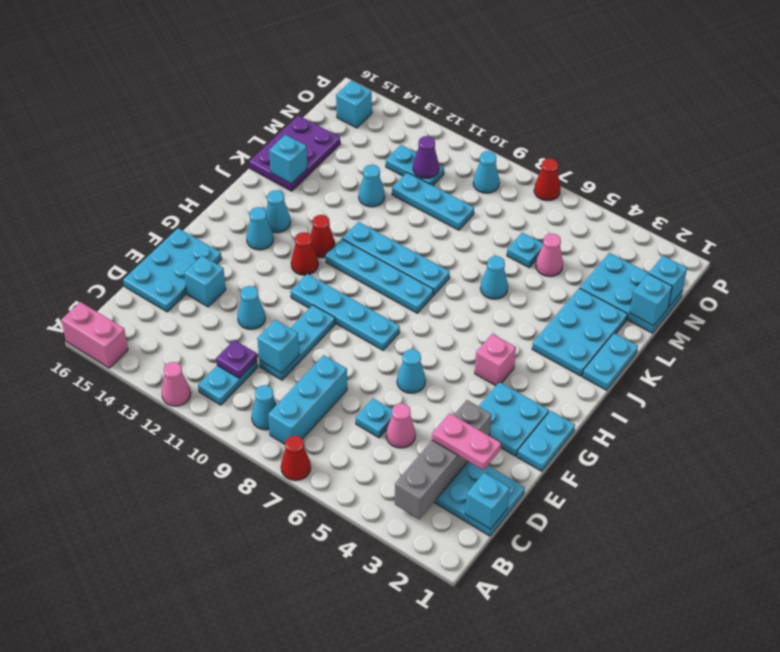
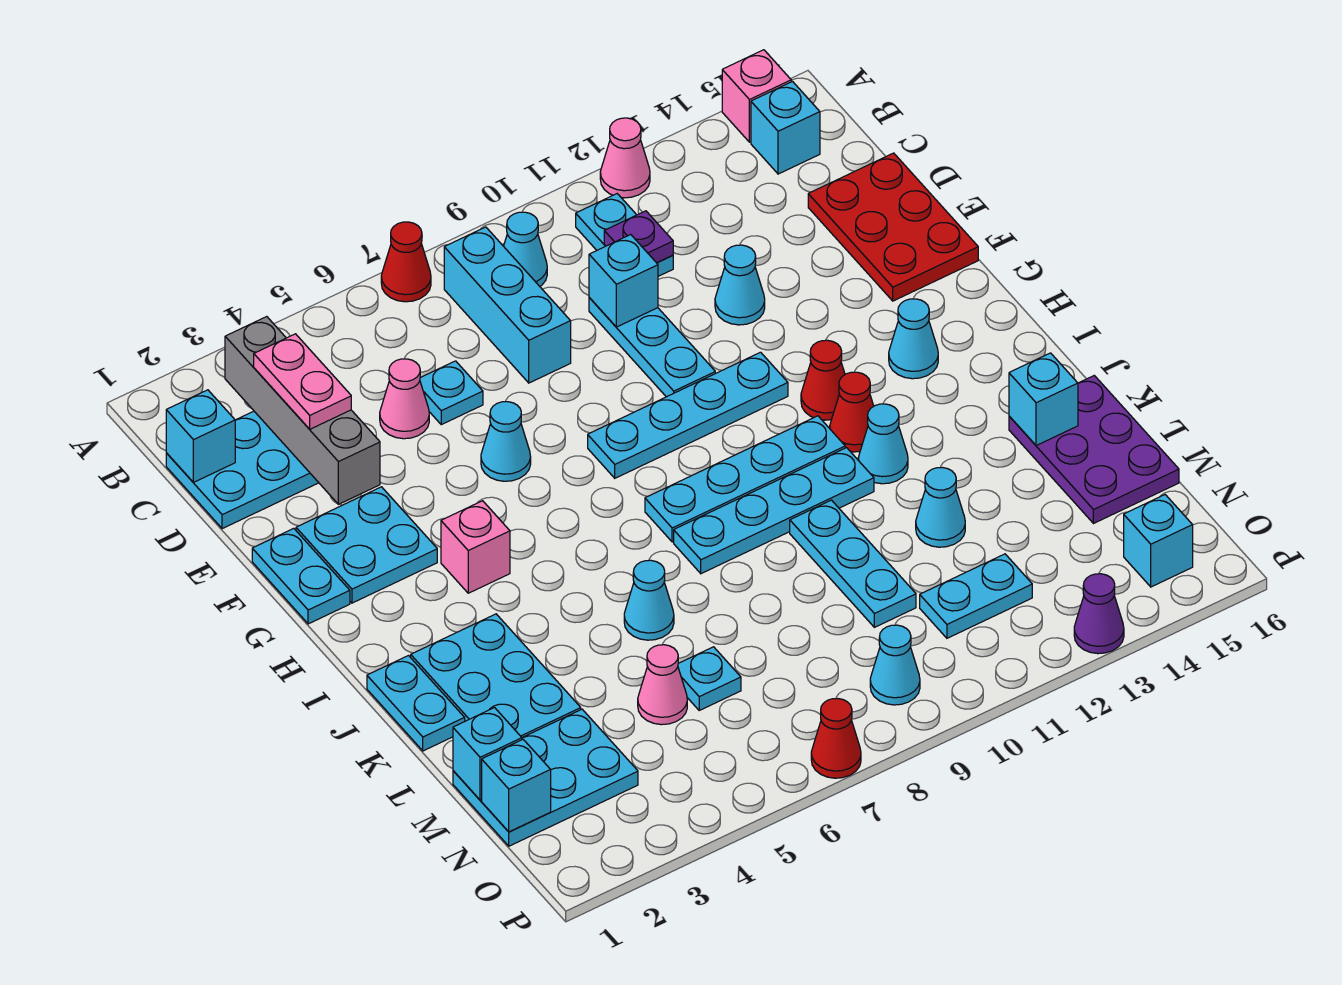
pink 1x2 brick [61,302,128,368] -> pink 1x1 brick [722,50,791,142]
pink 1x2 plate [432,413,501,470] -> pink 1x2 plate turned to [254,334,351,429]
cyan 2x3 plate [123,228,222,312] -> red 2x3 plate [808,153,978,301]
cyan 1x1 brick [184,256,226,307] -> cyan 1x1 brick moved to [751,82,820,174]
cyan 1x1 cone [266,190,291,233] -> cyan 1x1 cone moved to [858,404,908,484]
cyan 1x3 plate [392,172,474,230] -> cyan 1x3 plate turned to [790,500,916,627]
purple 1x1 cone [413,136,439,178] -> purple 1x1 cone moved to [1074,574,1124,654]

